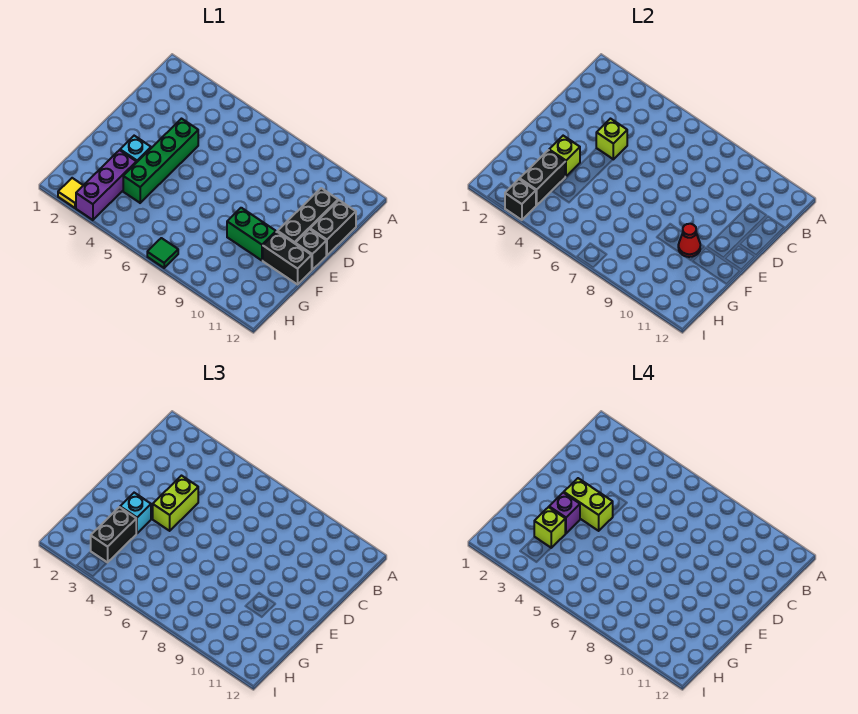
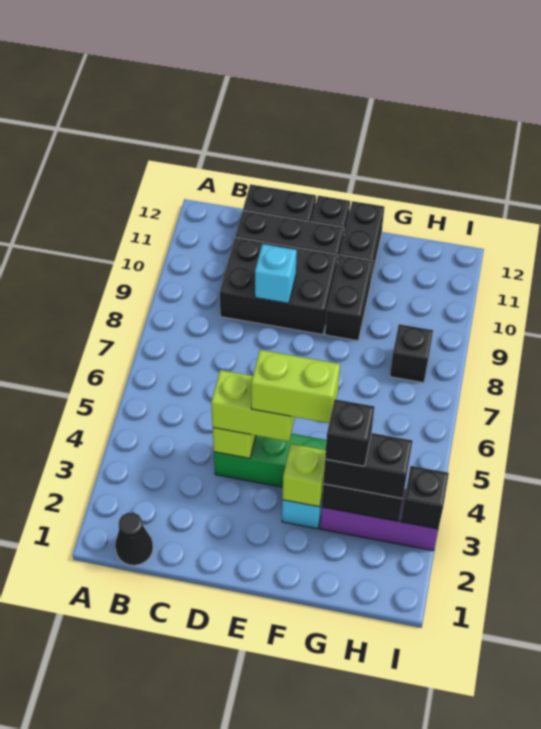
none -> black 1x1 cone [115,512,153,565]
none -> black 2x3 brick [220,237,338,335]
lime 1x2 brick [564,478,613,531] -> lime 1x2 brick turned to [251,350,340,423]
cyan 1x1 brick [120,493,151,533] -> cyan 1x1 brick moved to [255,244,297,303]
purple 1x1 brick [549,493,580,533] -> none
green 1x2 brick [227,208,276,260] -> black 1x2 brick [325,255,373,341]
red 1x1 cone [678,224,700,257] -> none
lime 1x1 brick [534,507,565,548] -> black 1x1 brick [325,399,374,466]
none -> black 1x1 brick [390,324,433,383]
yellow 1x1 tile [58,178,83,208] -> none
green 1x1 tile [147,238,178,268] -> none

